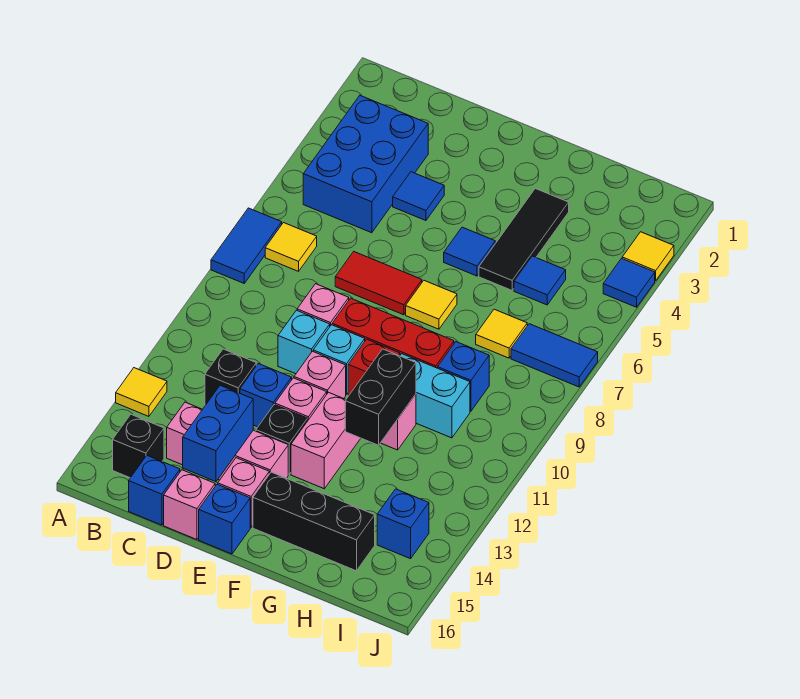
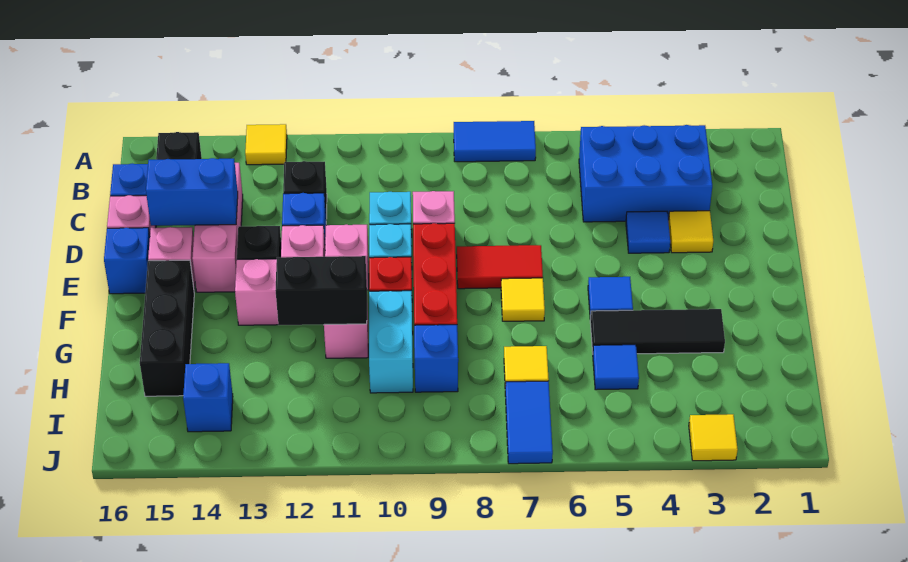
yellow 1x1 tile [265,223,317,271] -> yellow 1x1 tile moved to [668,211,713,253]
red 1x2 tile [335,252,422,315] -> red 1x2 tile turned to [457,245,543,289]
blue 1x1 tile [603,258,655,307] -> none

